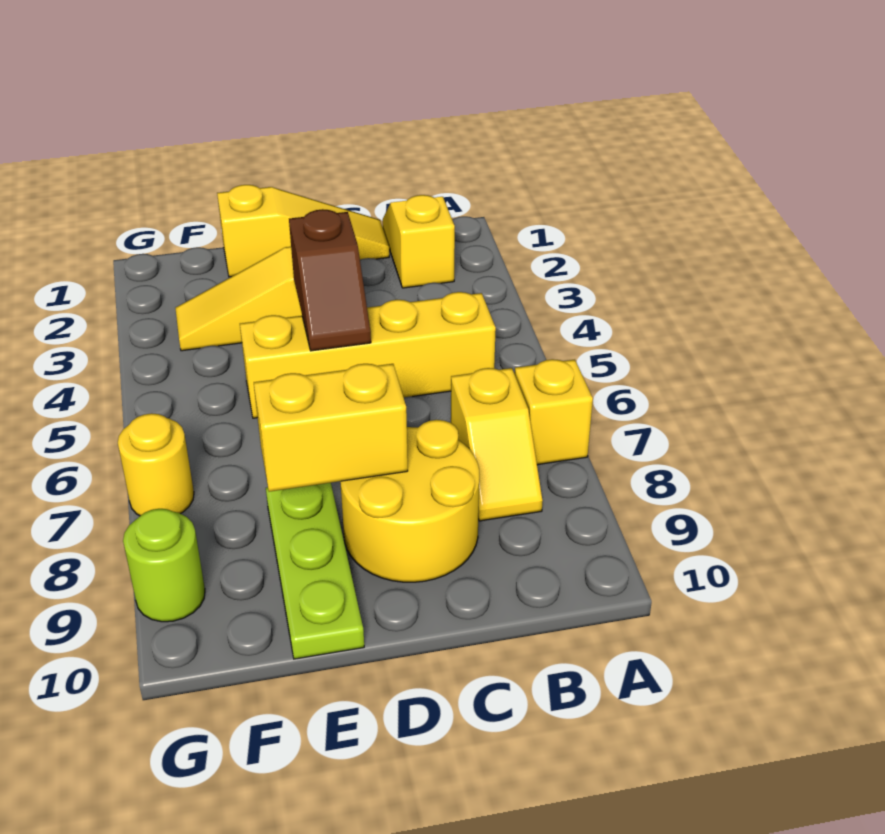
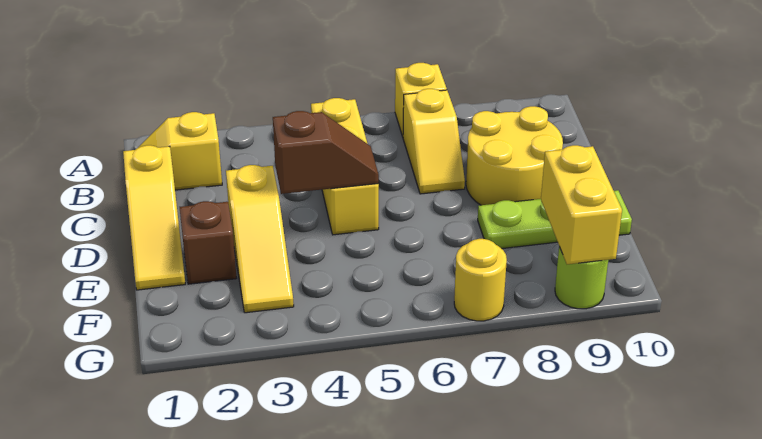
yellow 1x4 brick [240,292,496,418] -> yellow 1x3 brick [311,98,379,235]
yellow 1x2 slope [451,368,543,521] -> yellow 1x2 slope turned to [403,89,465,194]
yellow 1x3 slope [217,185,389,277] -> yellow 1x3 slope turned to [123,145,185,290]
yellow 1x2 brick [254,364,408,492] -> yellow 1x2 brick moved to [541,145,622,264]
none -> brown 1x1 brick [180,201,236,284]

